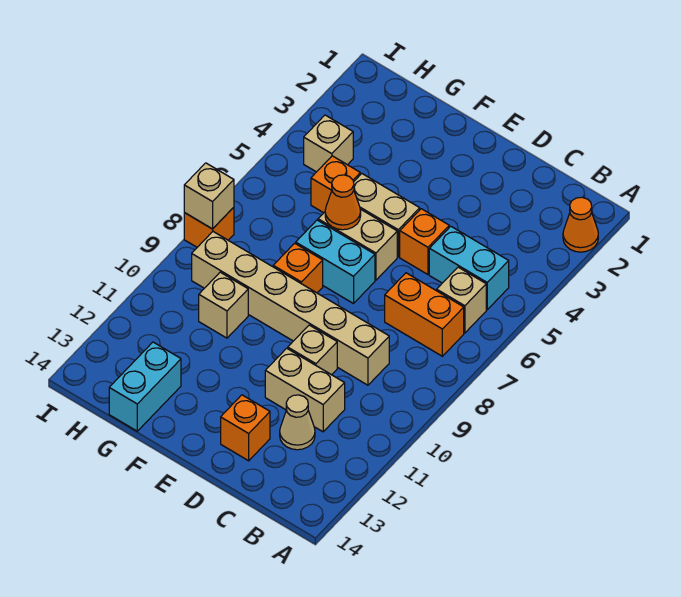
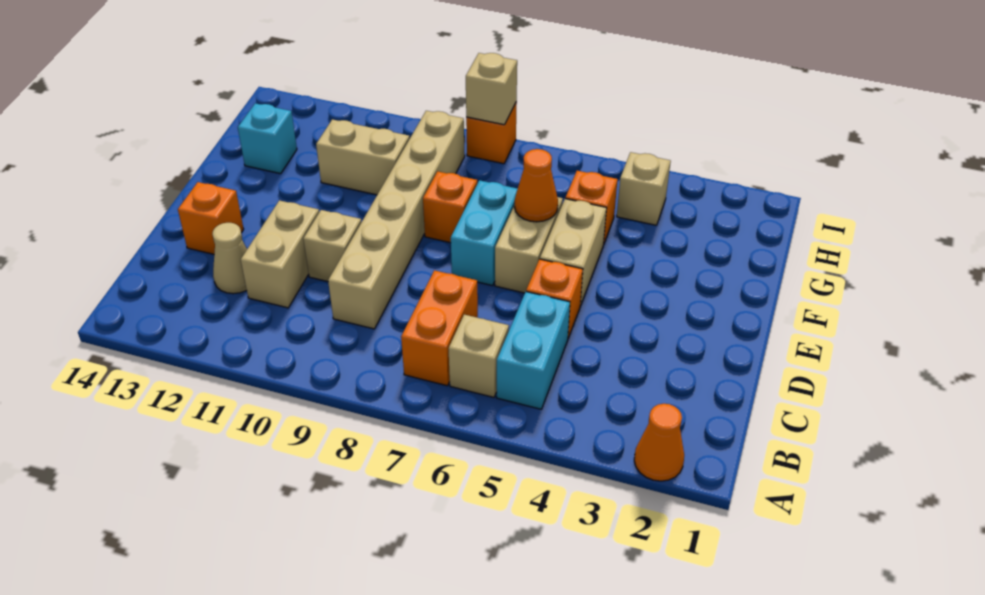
tan 1x1 brick [199,272,248,338] -> tan 1x2 brick [316,119,410,195]
cyan 1x2 brick [109,342,181,431] -> cyan 1x1 brick [238,103,297,174]

